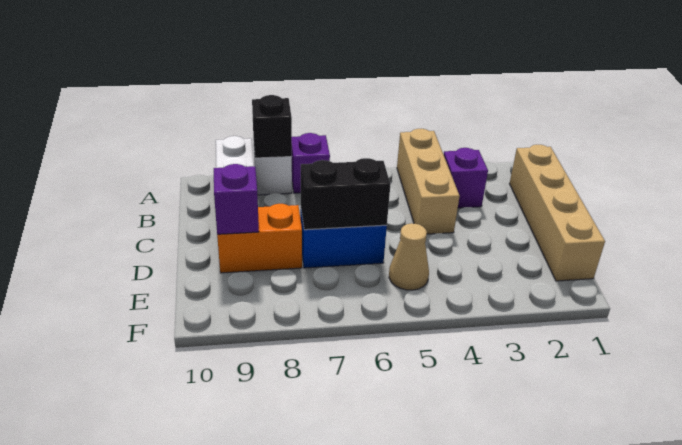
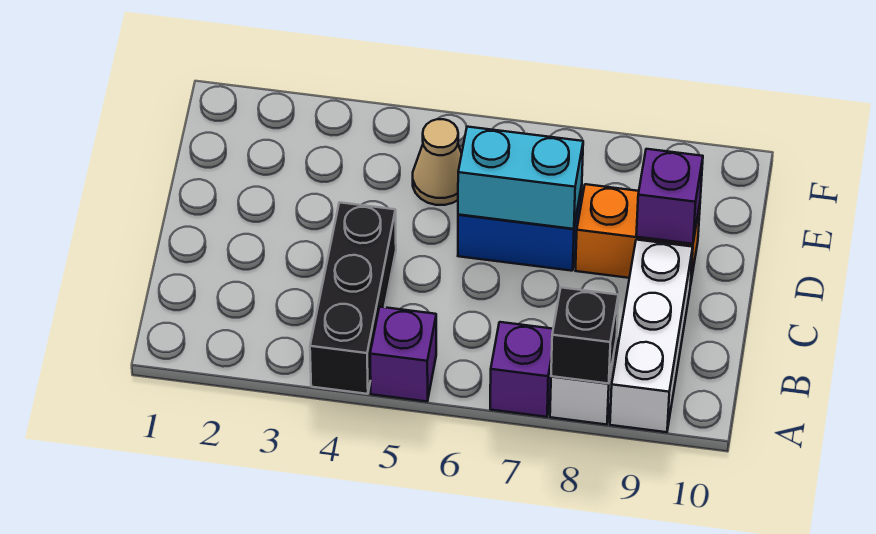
tan 1x3 brick [397,129,460,234] -> black 1x3 brick [310,202,396,394]
tan 1x4 brick [510,145,605,281] -> none
purple 1x1 brick [444,148,488,208] -> purple 1x1 brick moved to [370,307,436,402]
black 1x2 brick [301,158,390,230] -> cyan 1x2 brick [458,127,583,229]

